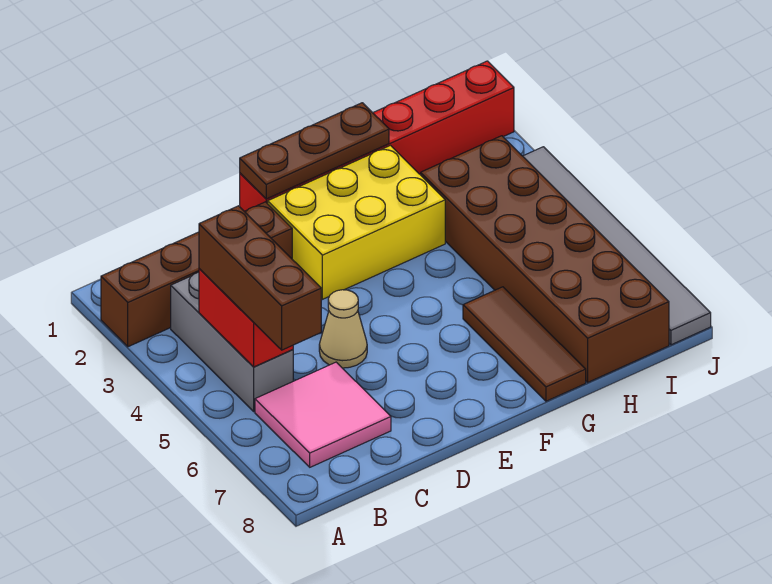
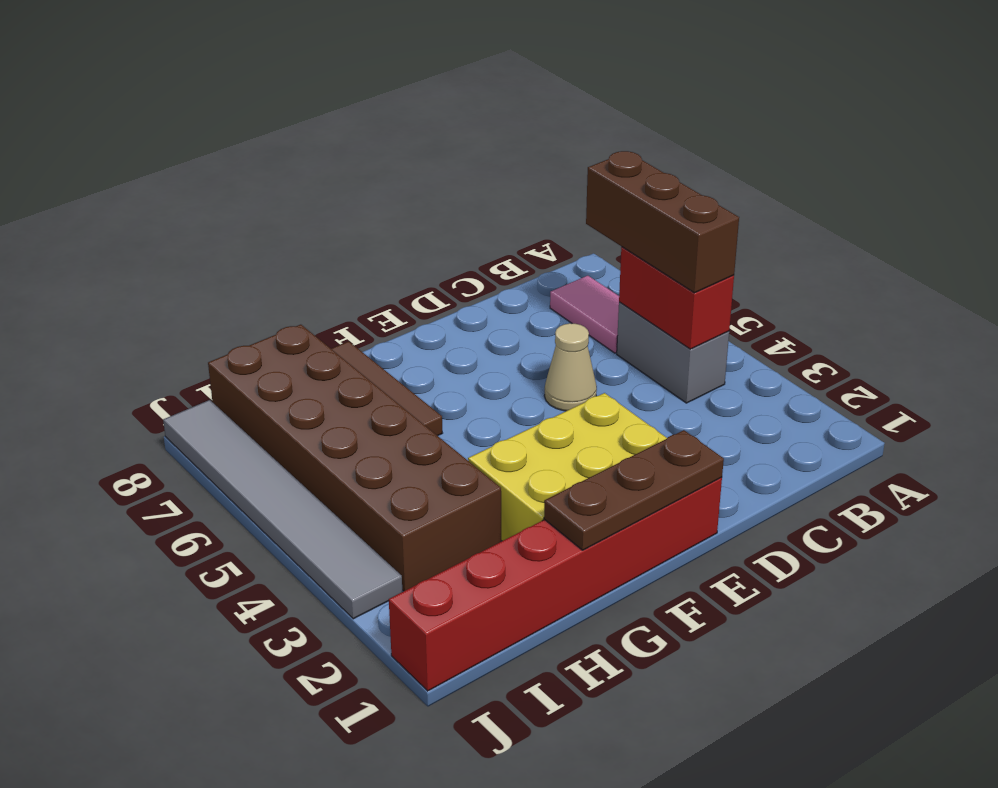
brown 1x4 brick [101,202,292,347] -> none
grey 1x3 brick [171,272,293,411] -> grey 1x2 brick [617,302,729,403]
pink 2x2 tile [255,362,391,467] -> pink 1x2 tile [550,276,619,353]

